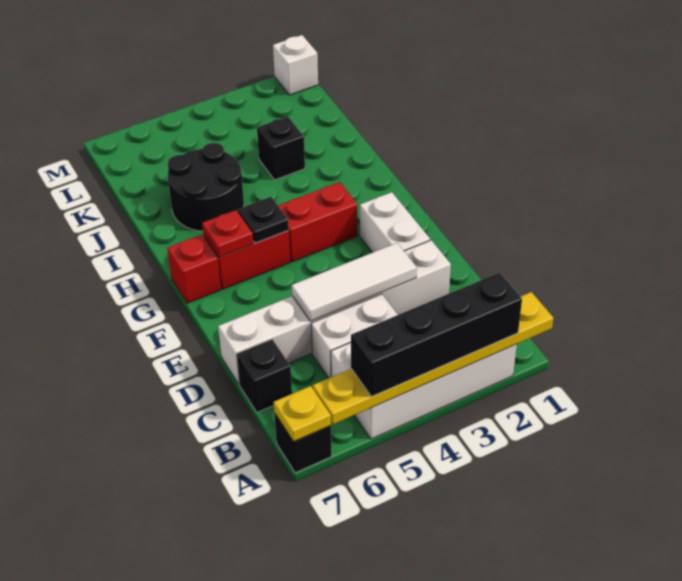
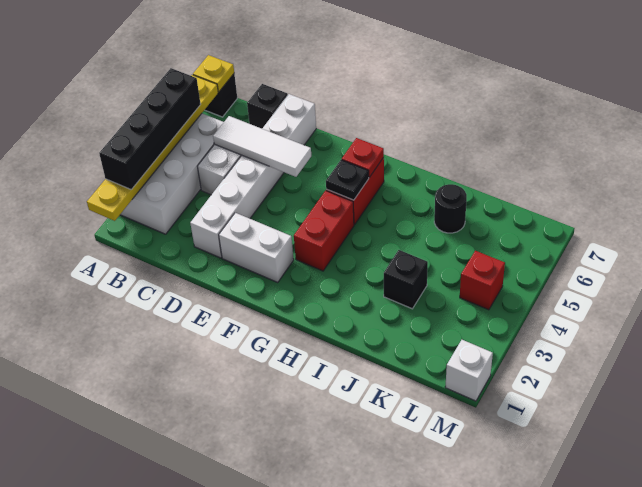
white 1x3 tile [292,243,417,321] -> white 1x3 tile turned to [213,116,311,177]
red 1x1 brick [167,235,221,303] -> red 1x1 brick moved to [460,251,505,310]
black 2x2 round brick [168,143,244,231] -> black 1x1 round brick [434,184,467,233]

